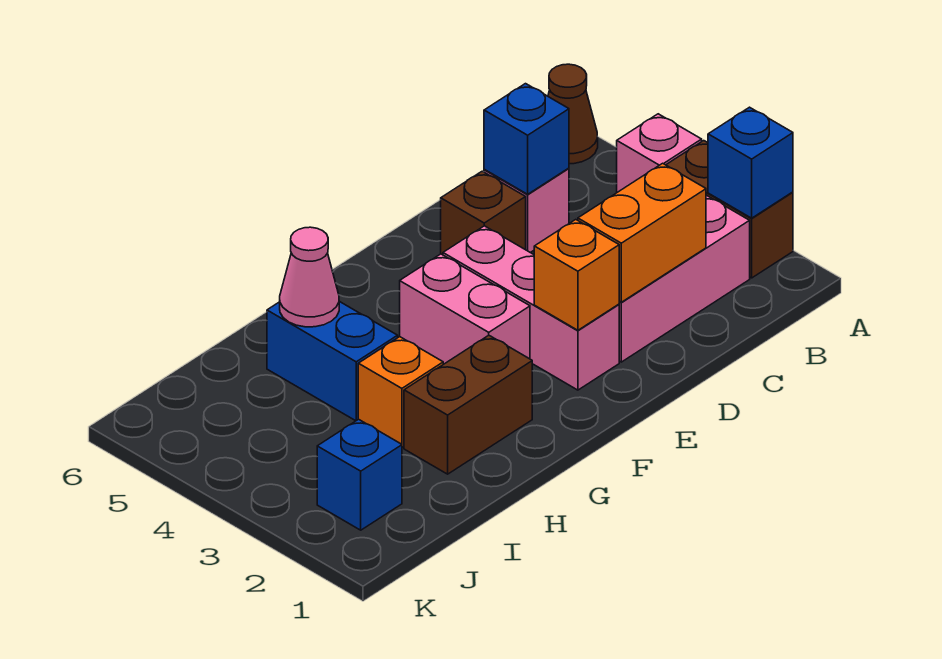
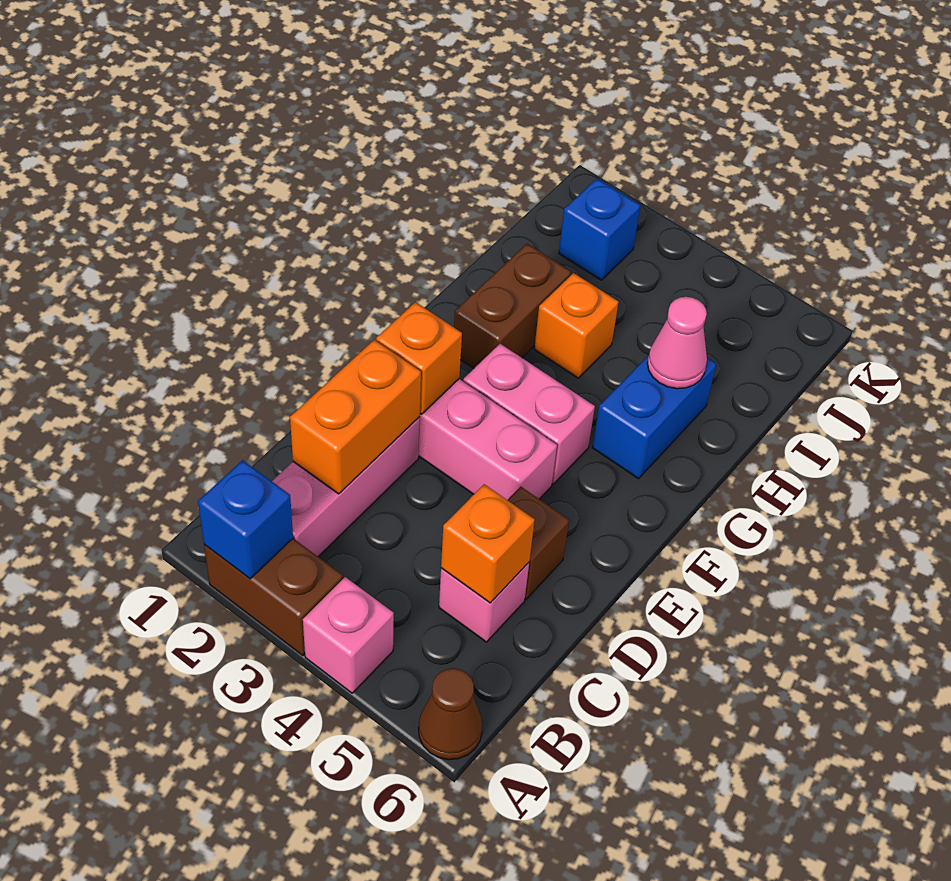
blue 1x1 brick [484,84,569,194] -> orange 1x1 brick [441,484,535,603]
blue 1x2 brick [267,301,398,421] -> blue 1x2 brick turned to [592,355,716,479]

